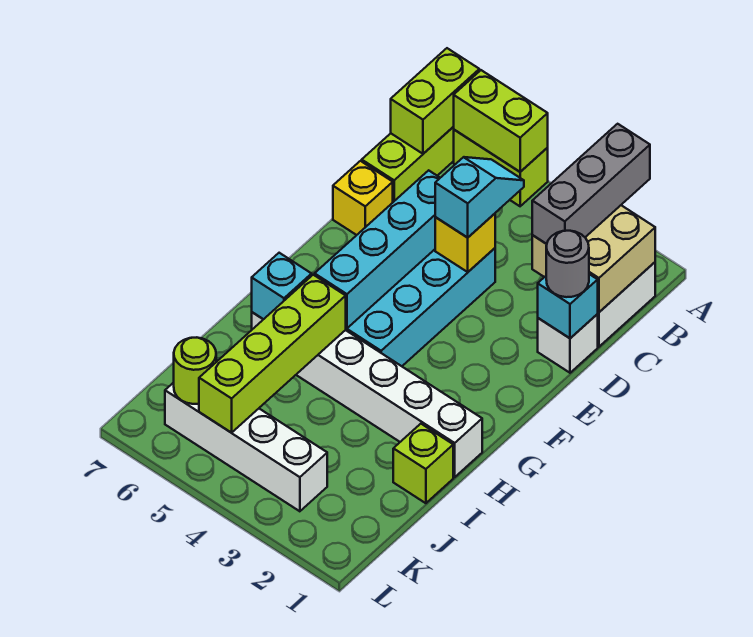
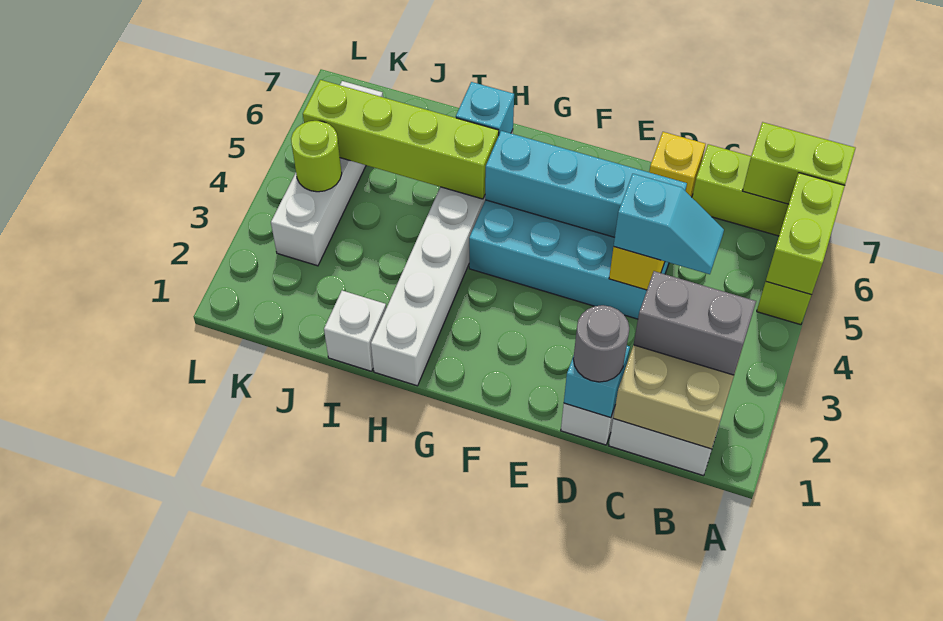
grey 1x3 brick [532,124,650,244] -> grey 1x2 brick [634,271,756,375]
lime 1x1 brick [393,424,453,503] -> white 1x1 brick [324,291,386,371]
lime 1x1 round brick [174,338,216,404] -> lime 1x1 round brick moved to [291,121,342,192]

